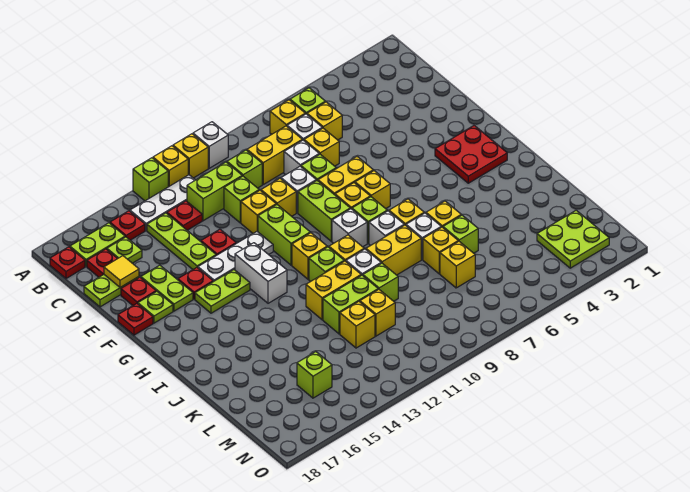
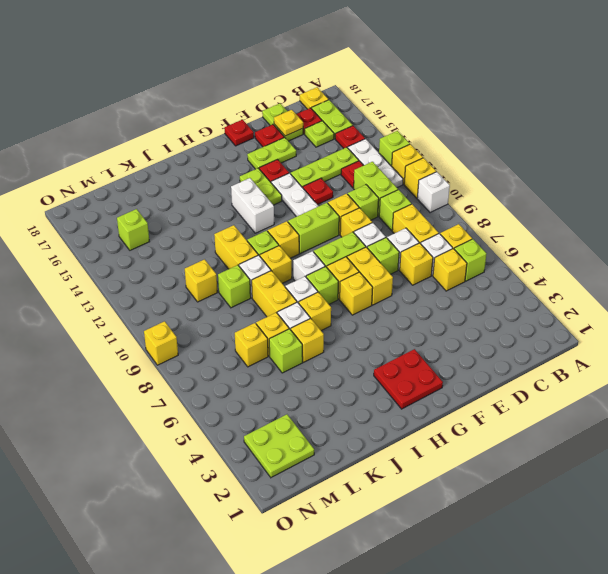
red 1x1 plate [50,247,85,279] -> yellow 1x1 plate [300,87,328,109]
yellow 1x1 tile [104,256,139,287] -> yellow 1x1 plate [274,110,303,136]
lime 1x1 plate [138,292,173,323] -> none
white 1x2 brick [235,243,287,303] -> white 1x2 brick turned to [231,178,274,233]
lime 1x2 brick [323,275,378,334] -> none
yellow 1x1 brick [340,302,375,348] -> yellow 1x1 brick moved to [144,321,178,365]

